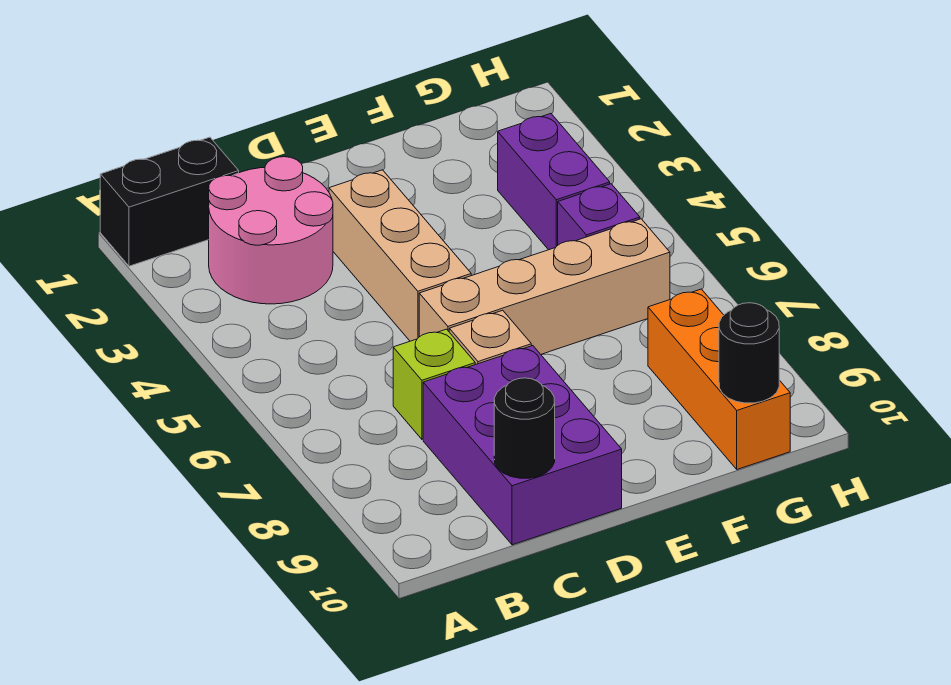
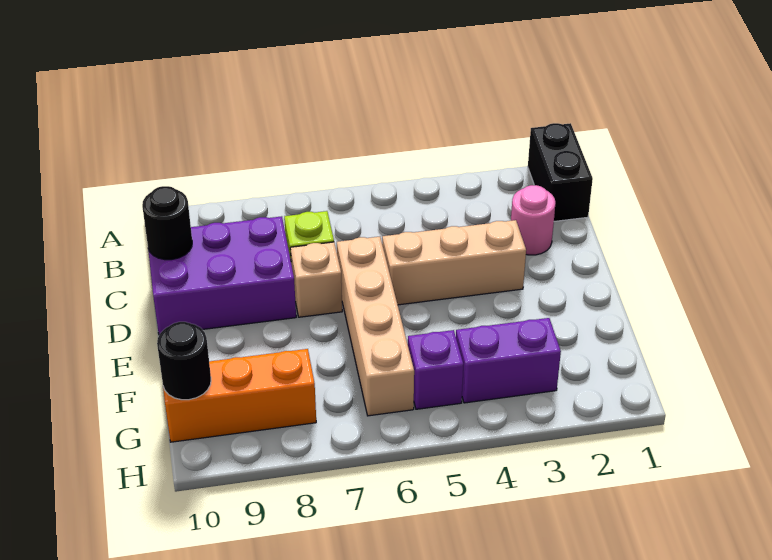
pink 2x2 round brick [209,157,333,304] -> pink 1x1 round brick [511,185,555,255]

